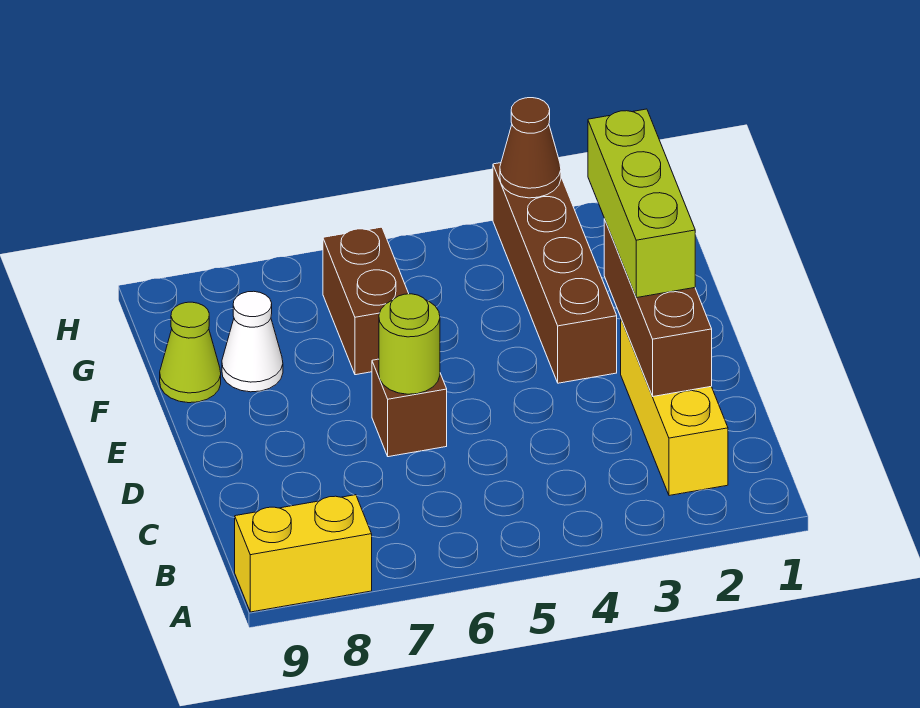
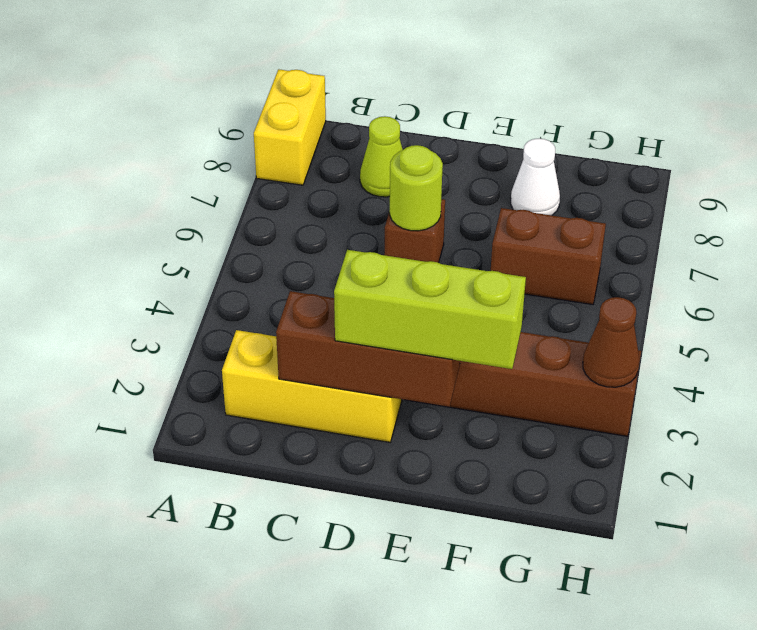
lime 1x1 cone [160,302,221,403] -> lime 1x1 cone moved to [360,116,403,197]

